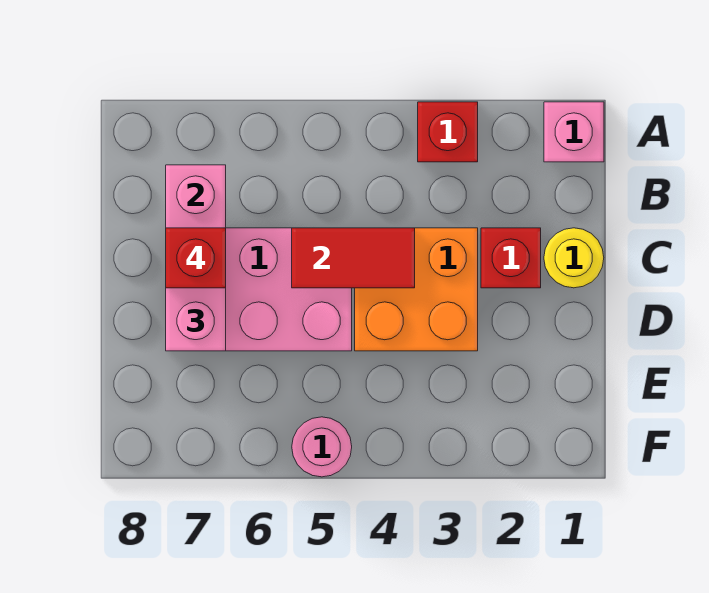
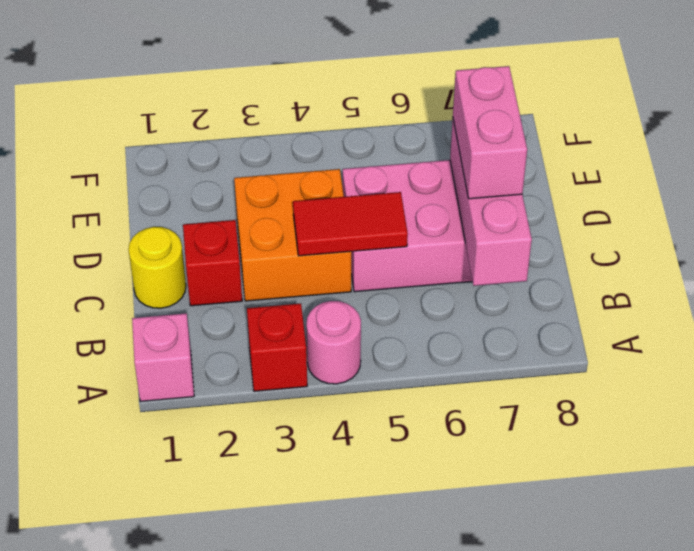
red 1x1 brick [166,228,226,288] -> none
pink 1x1 round brick [292,417,352,477] -> pink 1x1 round brick moved to [306,301,361,384]

